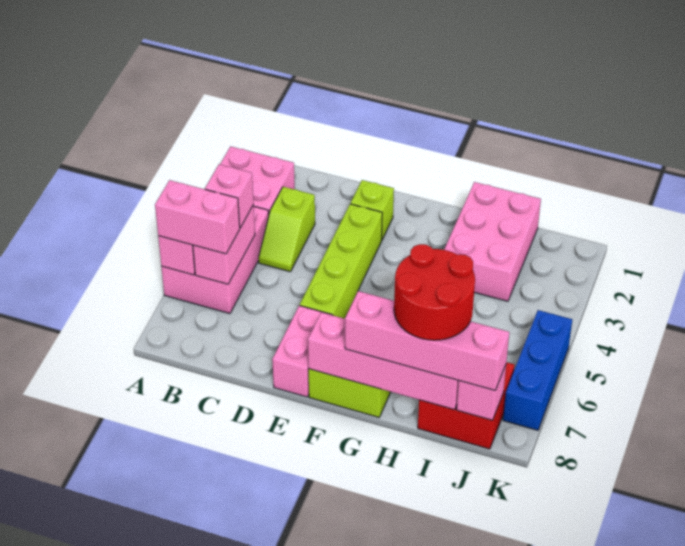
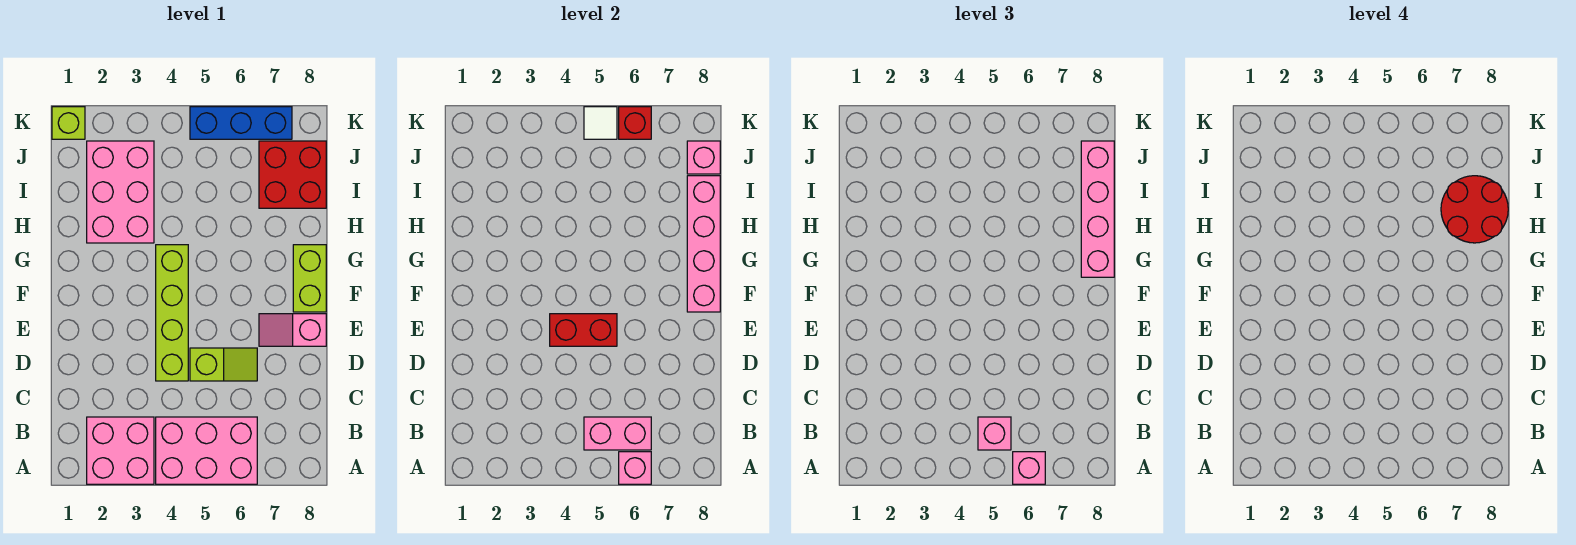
pink 1x2 brick [155,180,240,254] -> pink 1x1 brick [1013,452,1045,484]
lime 1x2 slope [259,187,315,272] -> lime 1x2 slope moved to [190,348,257,381]
lime 1x1 brick [351,180,394,239] -> lime 1x1 brick moved to [52,107,85,139]
lime 1x4 brick [300,204,382,319] -> lime 1x4 brick turned to [156,245,188,381]
none -> red 1x2 brick [550,314,617,346]
pink 1x2 brick [272,305,332,397] -> pink 1x2 slope [259,314,326,346]
pink 2x3 brick [444,182,541,301] -> pink 2x3 brick turned to [87,141,154,243]
none -> white 1x1 tile [584,107,617,139]
none -> red 1x1 brick [619,107,651,139]

